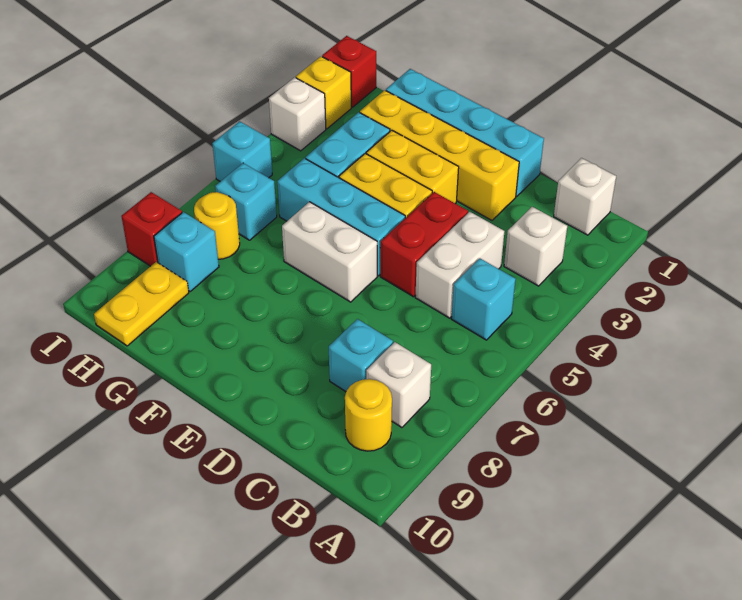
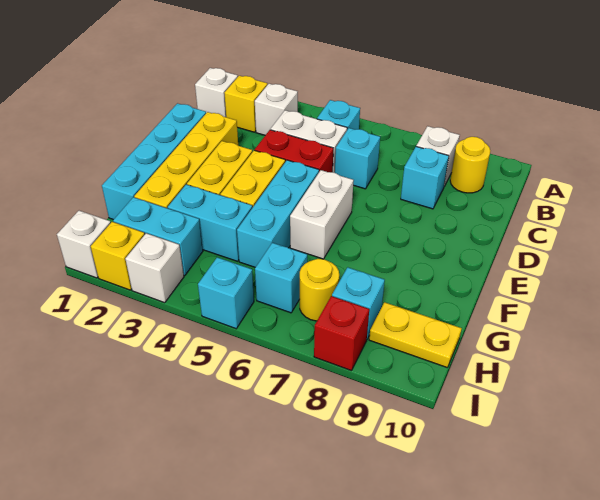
none -> yellow 1x1 brick [224,76,267,132]
none -> cyan 1x1 brick [335,128,380,189]
none -> cyan 1x2 brick [113,197,203,276]
red 1x1 brick [322,36,376,107] -> white 1x1 brick [57,211,111,278]

